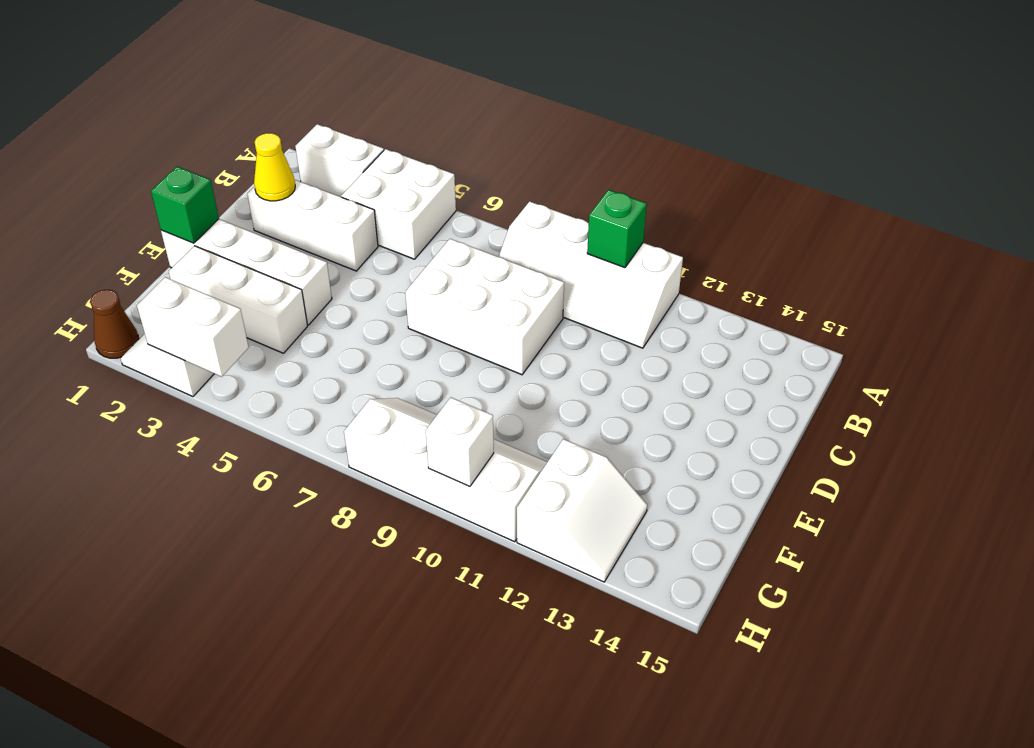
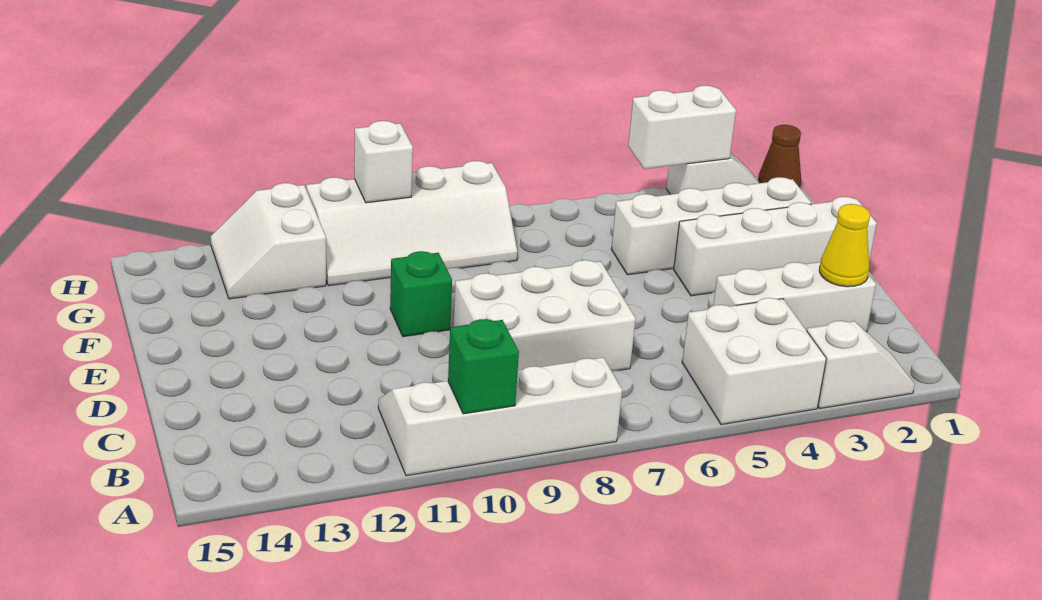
white 1x2 brick [295,124,384,197] -> white 1x2 slope [807,321,915,408]
green 1x1 brick [151,167,219,243] -> green 1x1 brick moved to [390,251,452,337]
white 1x3 brick [169,246,308,353] -> white 1x4 brick [611,177,811,275]

